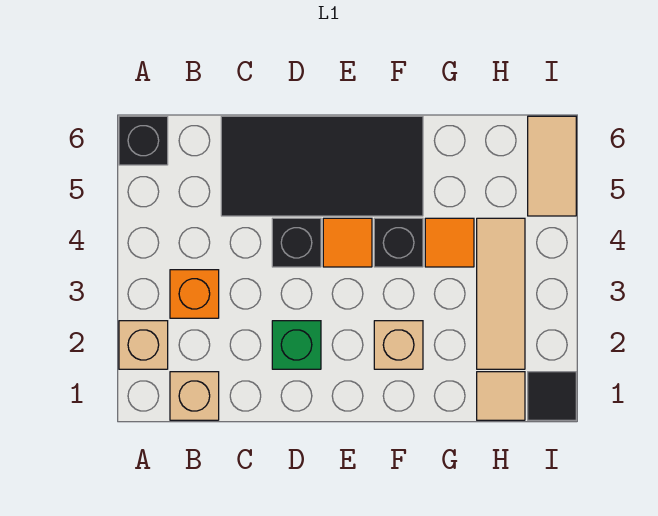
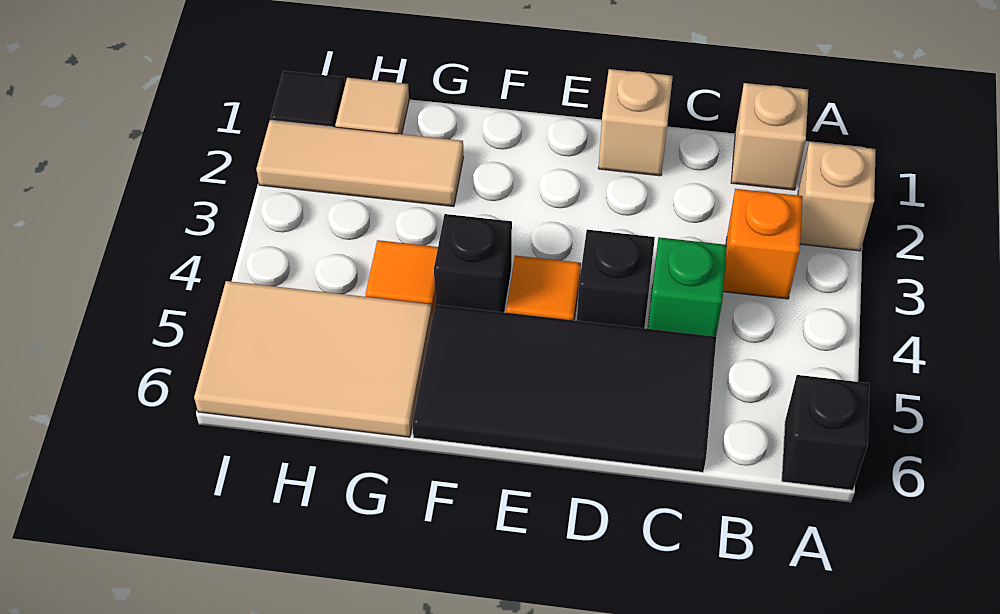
green 1x1 brick [272,321,321,369] -> green 1x1 brick moved to [648,237,727,336]
tan 1x1 brick [374,321,423,369] -> tan 1x1 brick moved to [598,69,673,176]
tan 1x3 tile [477,218,525,369] -> tan 1x3 tile turned to [256,120,463,207]
tan 1x2 tile [528,116,576,216] -> tan 2x3 tile [194,281,432,437]

